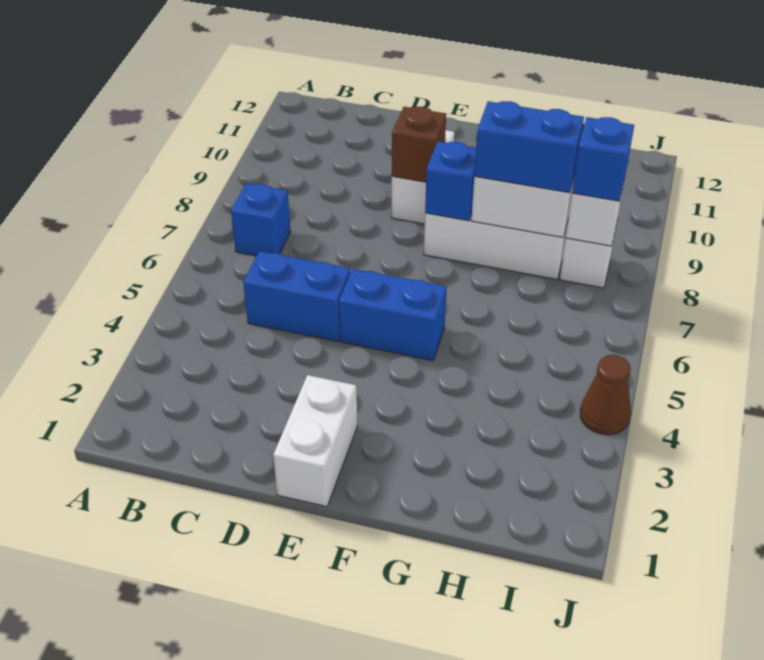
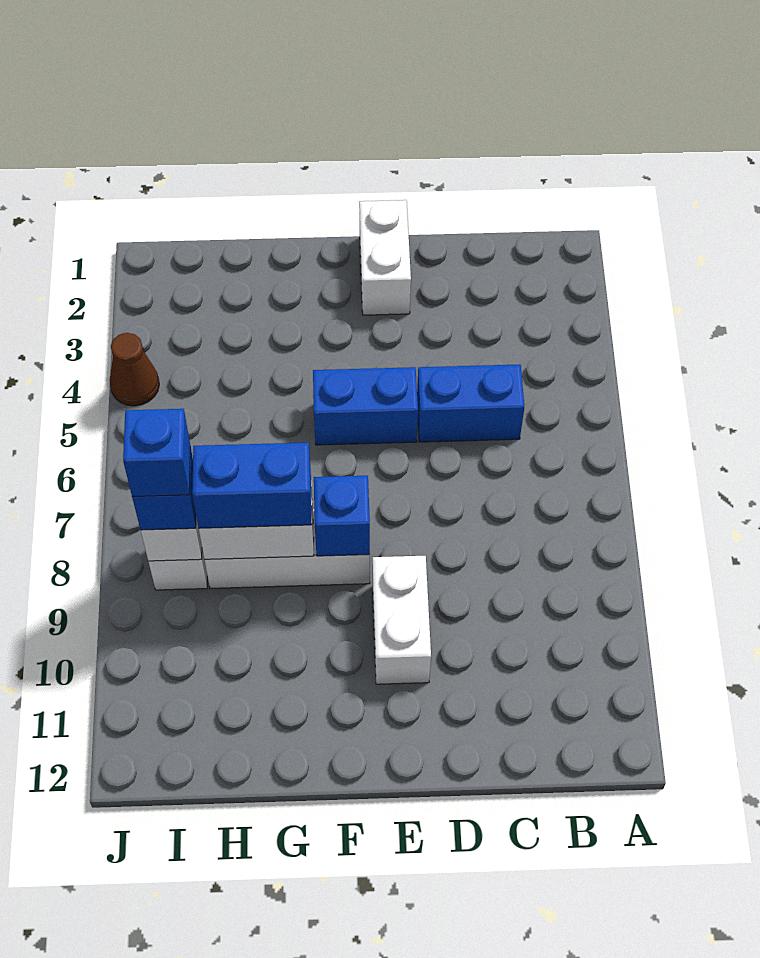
blue 1x1 brick [231,183,291,256] -> blue 1x1 brick moved to [123,409,190,497]
brown 1x1 brick [392,107,446,182] -> none

